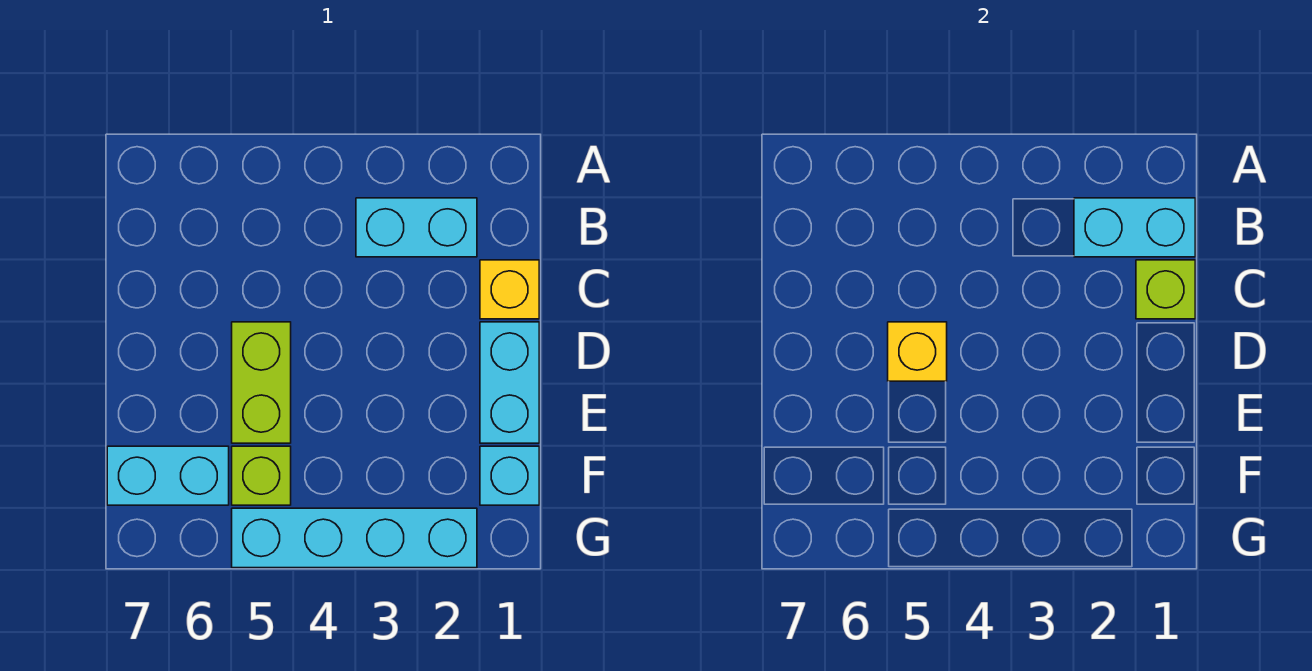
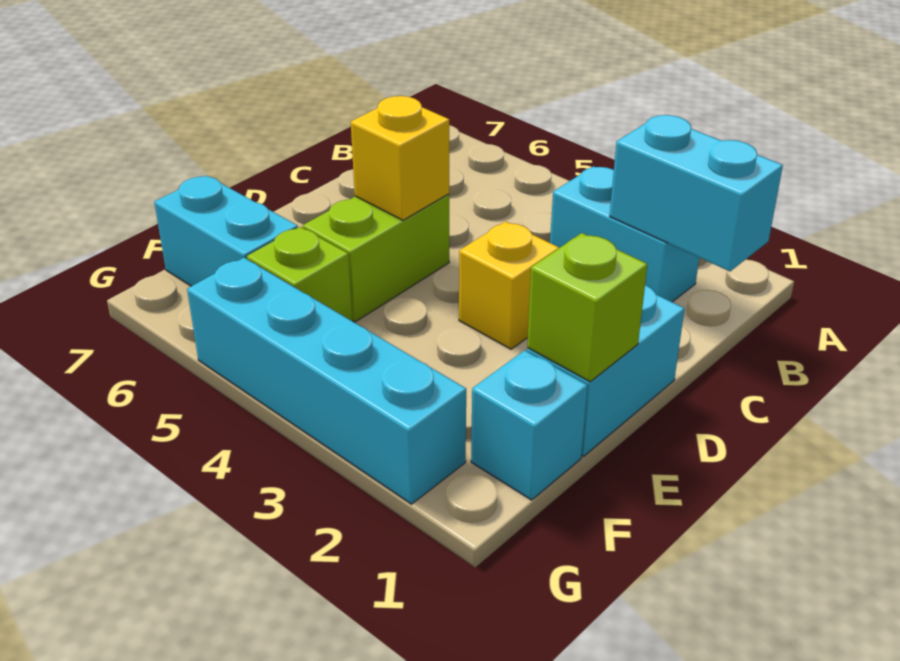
yellow 1x1 brick [480,260,539,319] -> yellow 1x1 brick moved to [459,222,559,349]
lime 1x1 brick [1136,260,1195,319] -> lime 1x1 brick moved to [527,233,647,382]

